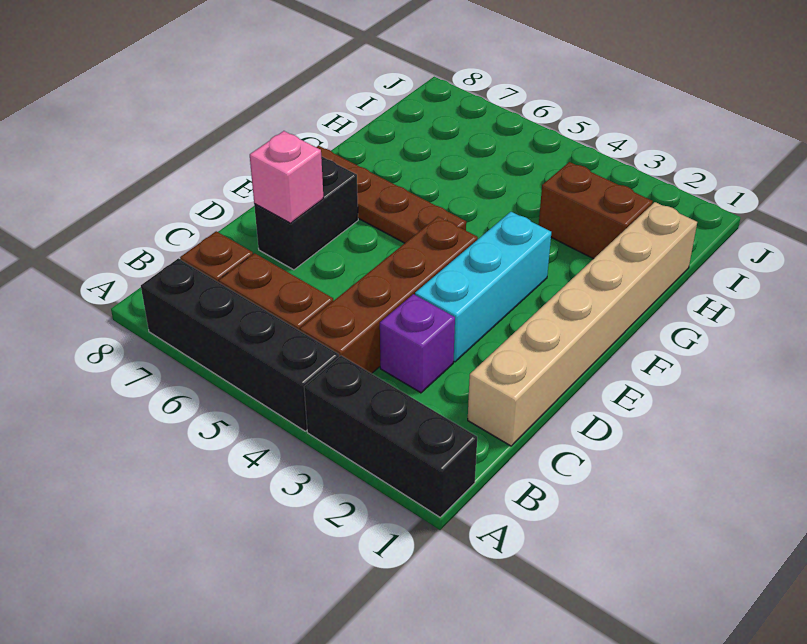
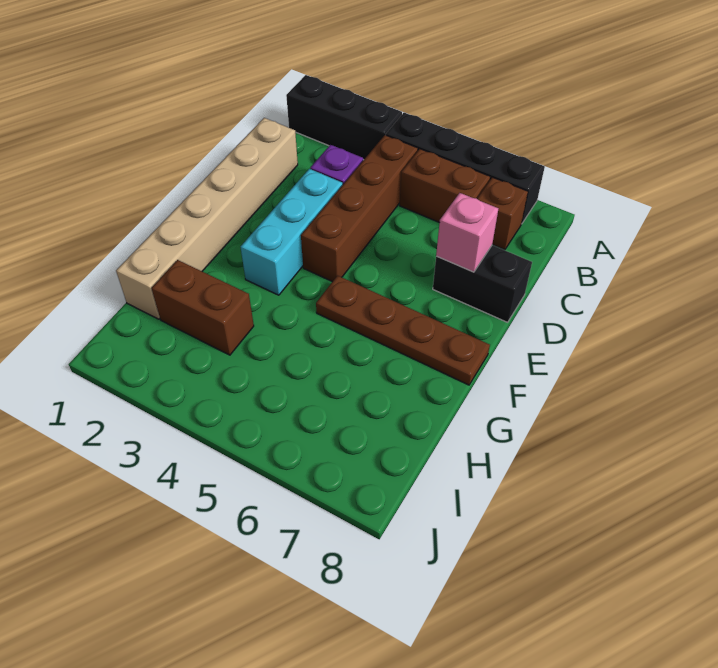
black 1x2 brick [254,156,358,270] -> black 1x2 brick turned to [433,245,532,322]

